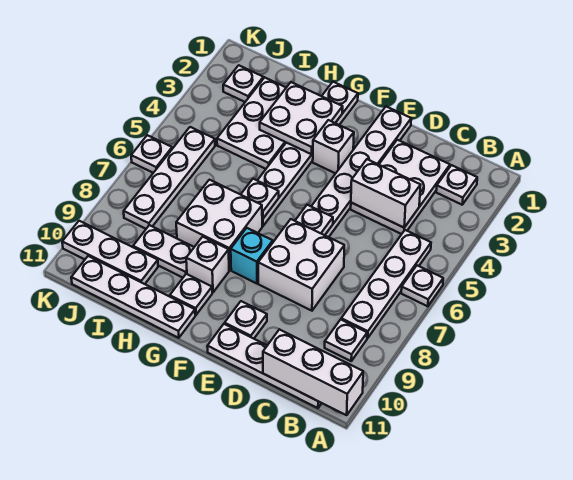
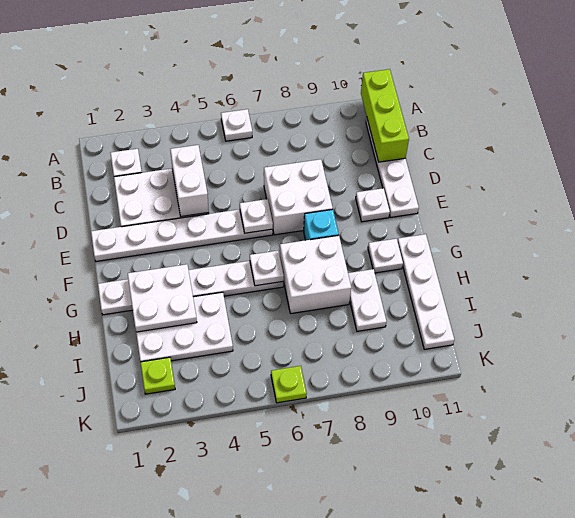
white 1x3 brick [263,329,363,415] -> lime 1x3 brick [361,69,409,162]
white 1x4 plate [341,230,431,338] -> none
white 1x1 plate [325,319,367,361] -> none
white 1x1 brick [313,120,354,174] -> none
white 1x1 brick [186,237,229,292] -> none
white 1x3 plate [62,221,158,284] -> none
white 1x1 plate [223,65,263,102] -> lime 1x1 plate [141,357,175,394]
white 1x4 plate [124,127,215,229] -> none
white 1x1 plate [131,135,172,173] -> lime 1x1 plate [271,366,307,403]

